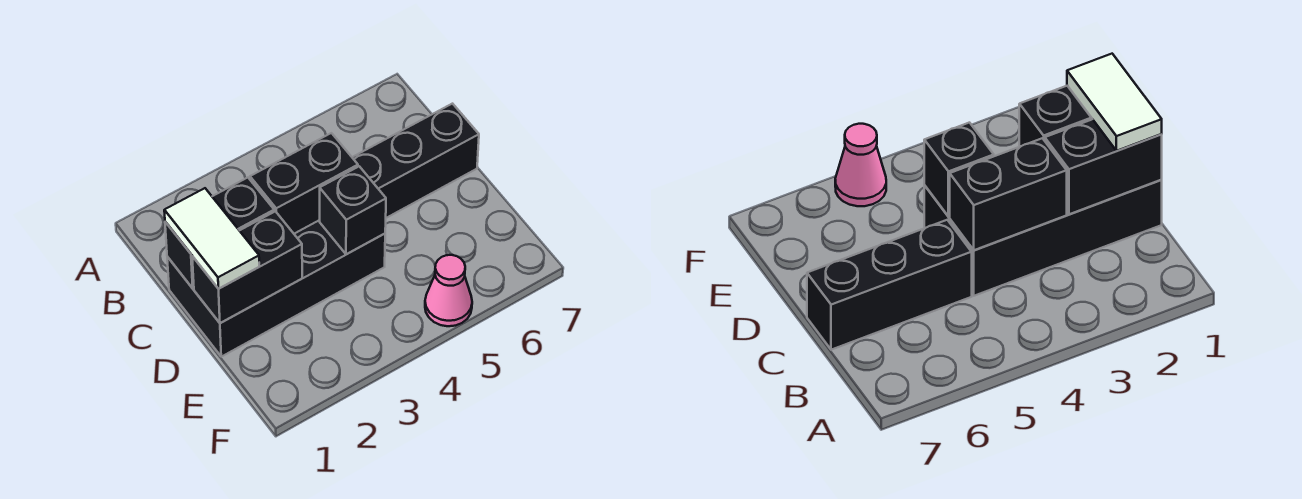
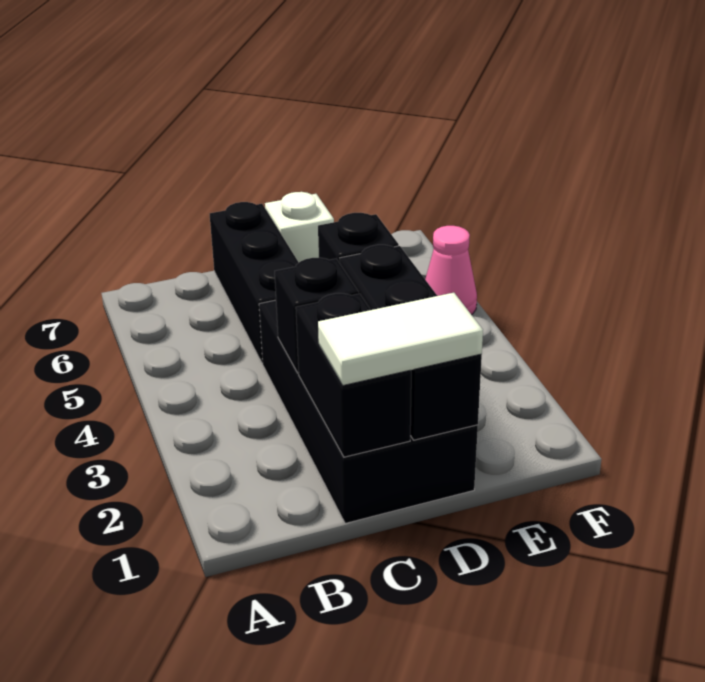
black 1x2 brick [250,133,358,234] -> black 1x1 brick [275,258,359,373]
black 1x2 brick [192,211,302,323] -> black 1x3 brick [340,245,482,440]
none -> white 1x1 brick [265,192,334,262]

